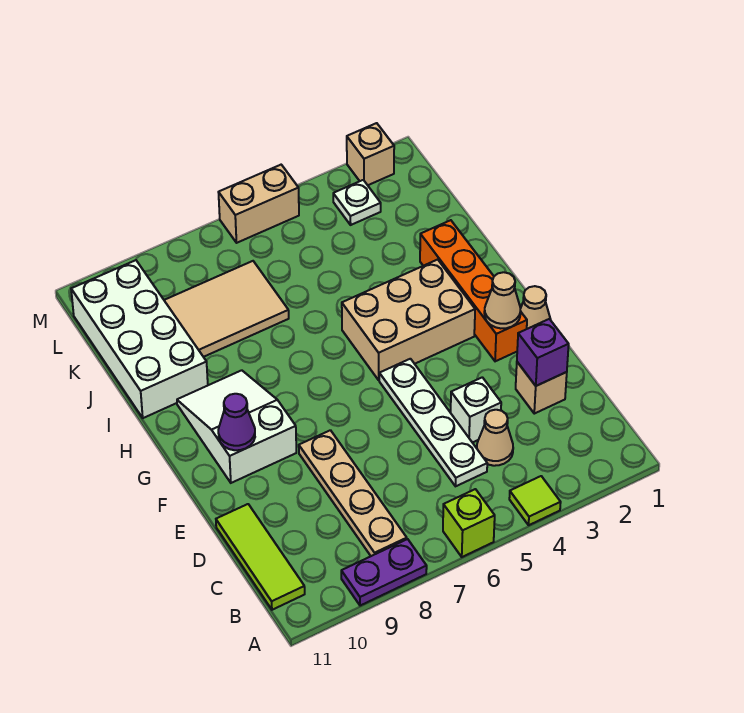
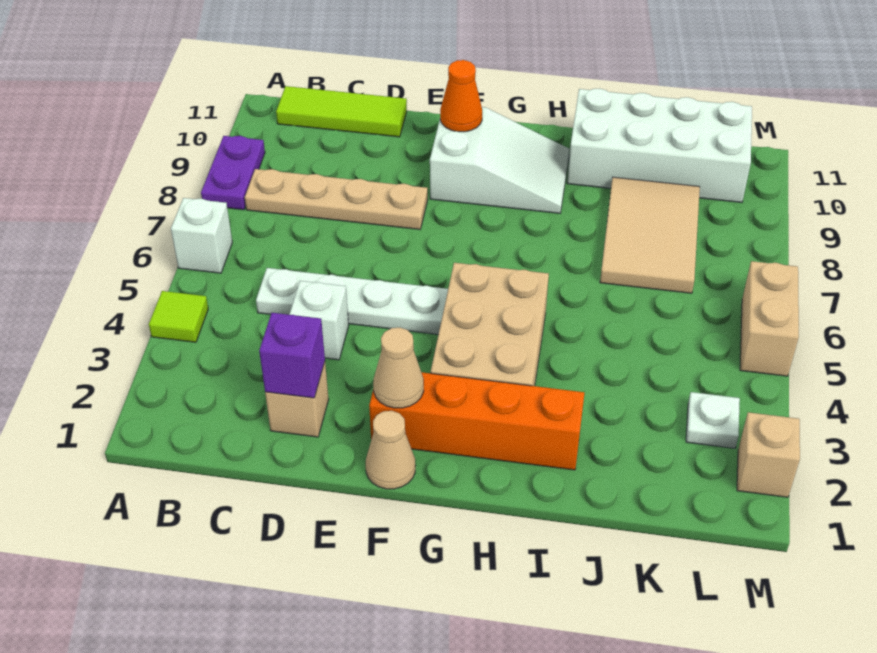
lime 1x1 brick [443,489,495,557] -> white 1x1 brick [171,198,232,273]
tan 1x1 cone [477,410,513,466] -> none
purple 1x1 cone [218,394,255,450] -> orange 1x1 cone [440,60,482,132]

